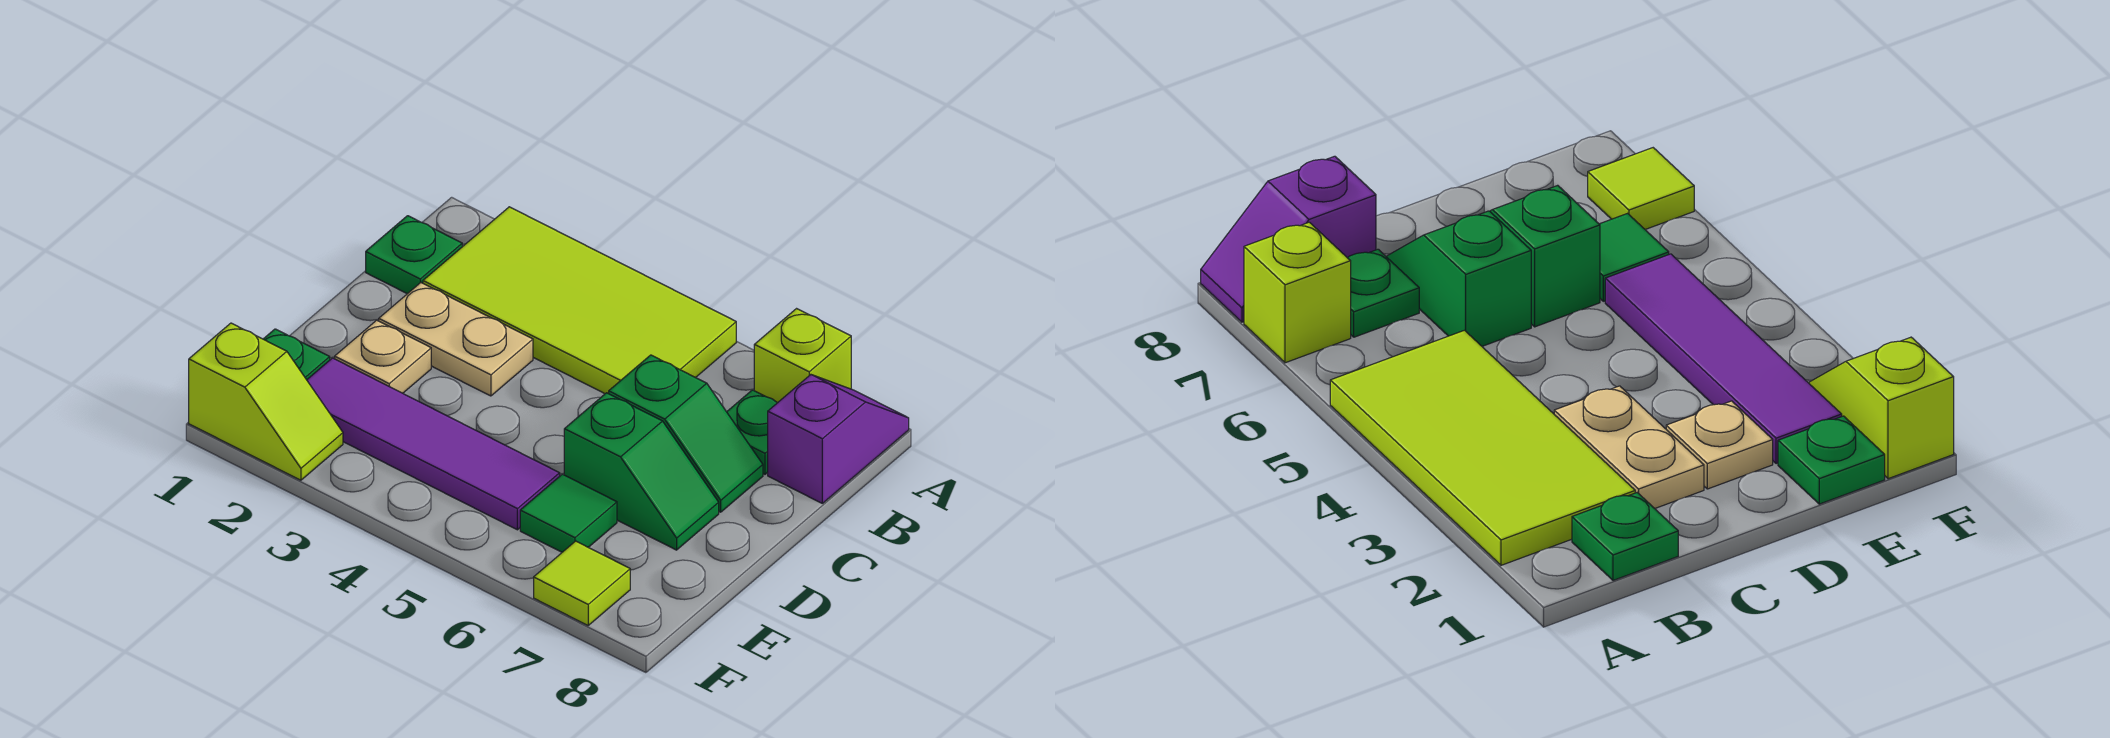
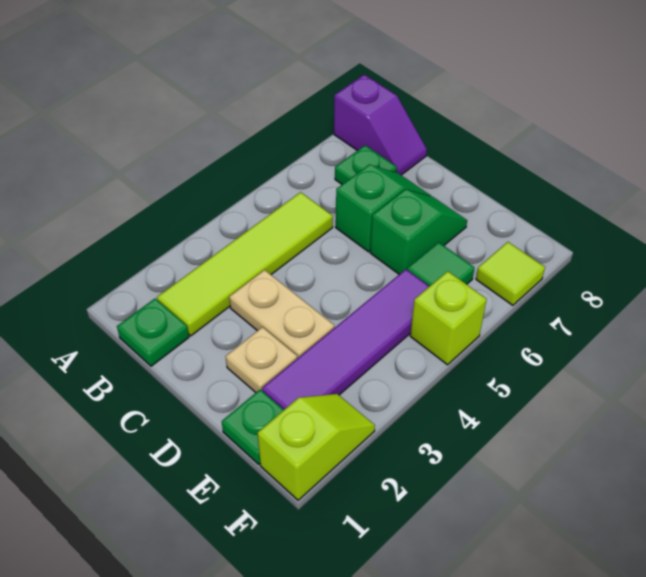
lime 2x4 tile [423,207,736,394] -> lime 1x4 tile [157,192,333,336]
lime 1x1 brick [754,309,851,403] -> lime 1x1 brick moved to [410,271,487,365]
purple 1x2 slope [768,375,909,503] -> purple 1x2 slope turned to [334,75,427,175]
tan 1x2 plate [379,283,533,396] -> tan 1x2 plate turned to [229,270,334,358]

